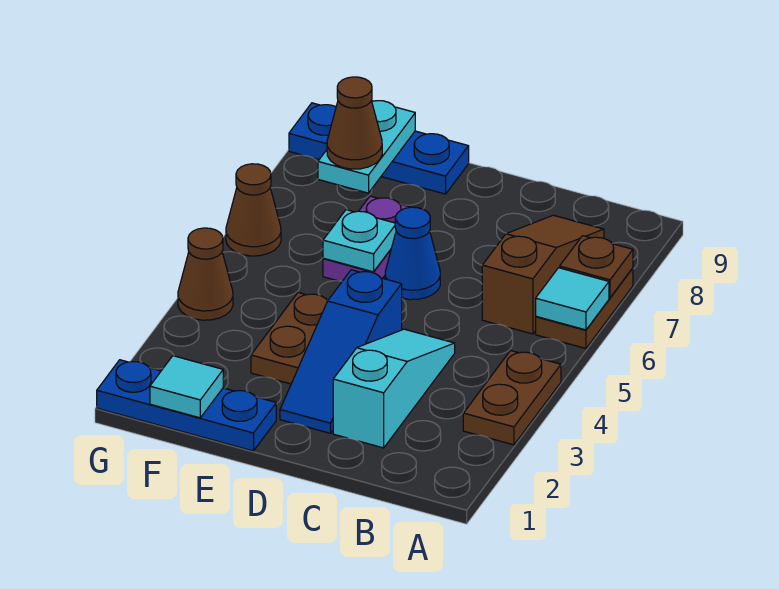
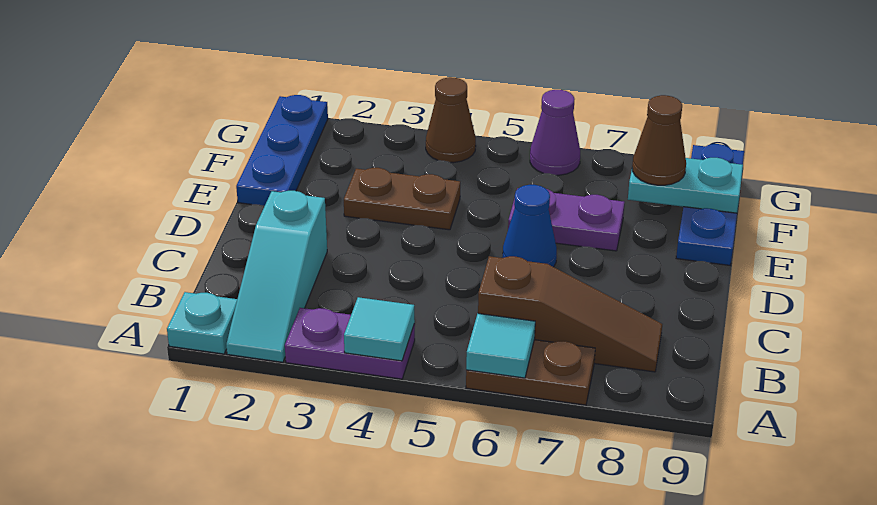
brown 1x2 plate [463,351,561,445] -> purple 1x2 plate [285,308,415,379]
brown 1x1 plate [560,236,633,298] -> none
cyan 1x3 slope [333,329,455,448] -> cyan 1x3 slope turned to [226,191,327,362]
blue 1x3 slope [280,270,402,433] -> none
cyan 1x1 plate [323,210,396,272] -> cyan 1x1 plate moved to [167,292,237,354]
cyan 1x1 tile [150,356,223,418] -> cyan 1x1 tile moved to [344,297,415,361]
brown 1x1 cone [226,164,281,256] -> purple 1x1 cone [530,90,580,175]

